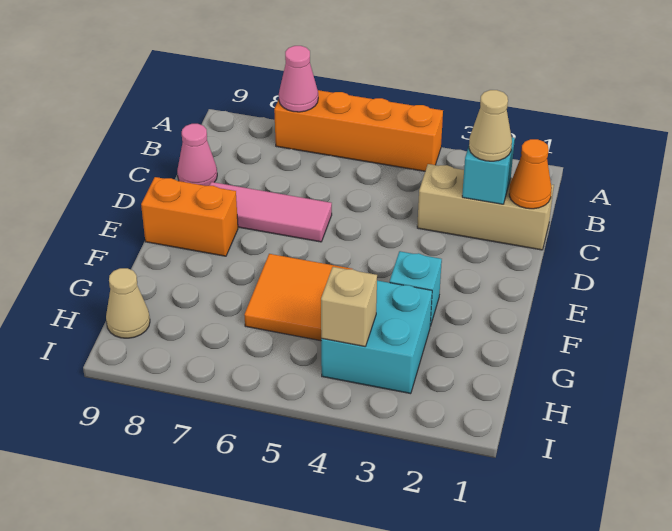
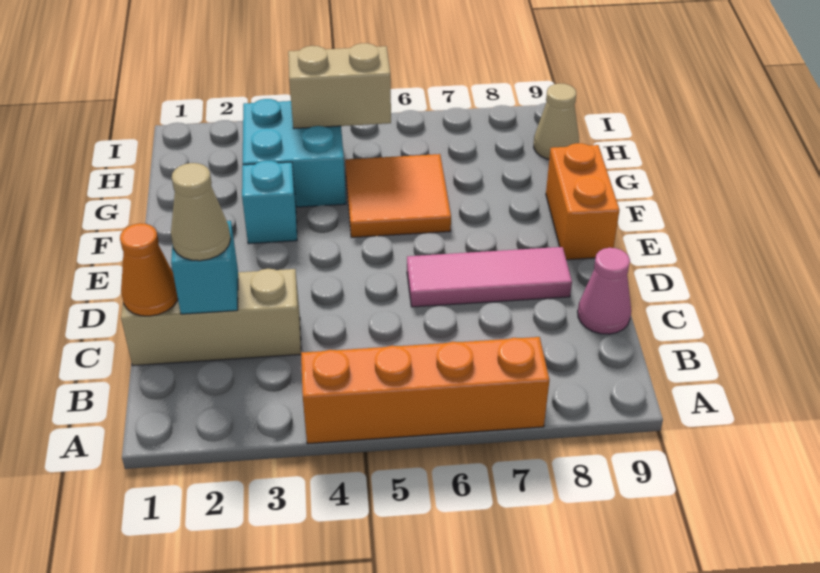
pink 1x1 cone [279,46,318,112] -> none
orange 1x2 brick [141,177,238,256] -> orange 1x2 brick turned to [546,143,620,260]
tan 1x1 brick [321,267,377,346] -> tan 1x2 brick [288,43,391,129]

